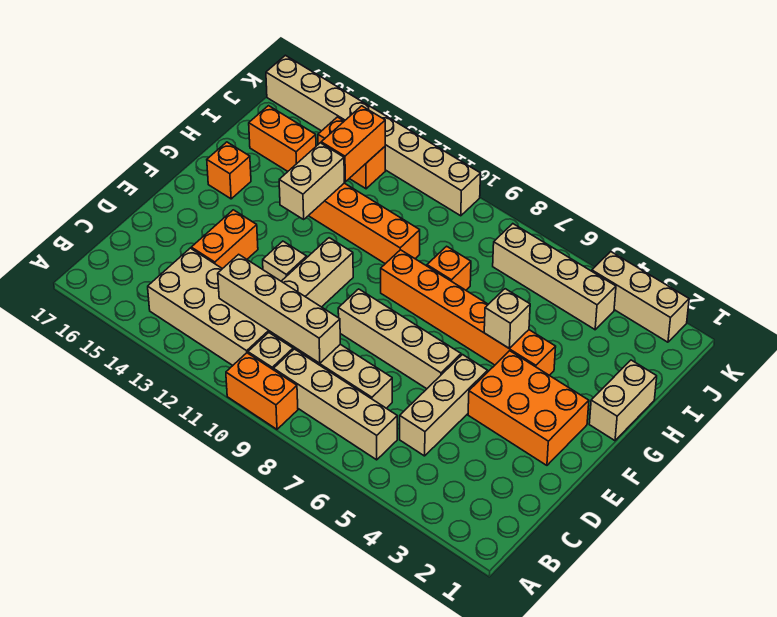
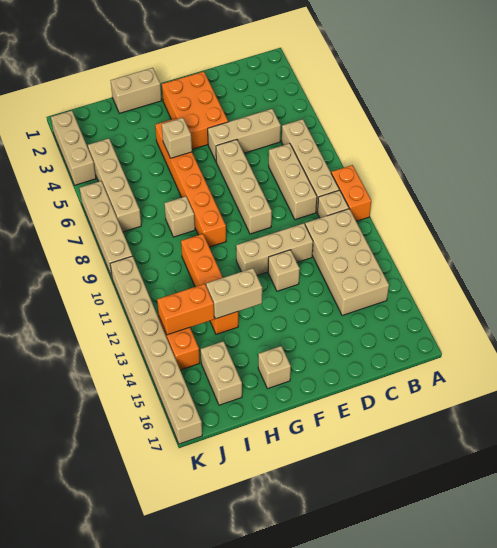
tan 1x4 brick [218,254,340,363] -> tan 1x4 brick moved to [80,181,132,277]
orange 1x2 brick [191,210,258,269] -> none
orange 1x1 brick [207,142,251,199] -> tan 1x1 brick [258,346,291,389]
orange 1x1 brick [427,246,471,290] -> tan 1x1 brick [164,196,195,237]
orange 1x2 brick [249,106,316,171] -> tan 1x2 brick [201,341,242,405]

